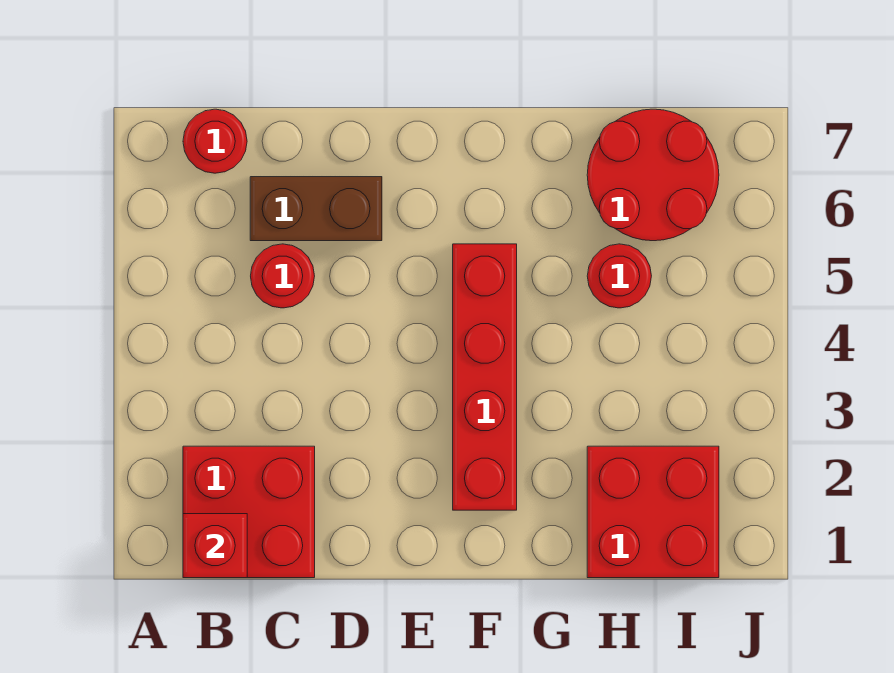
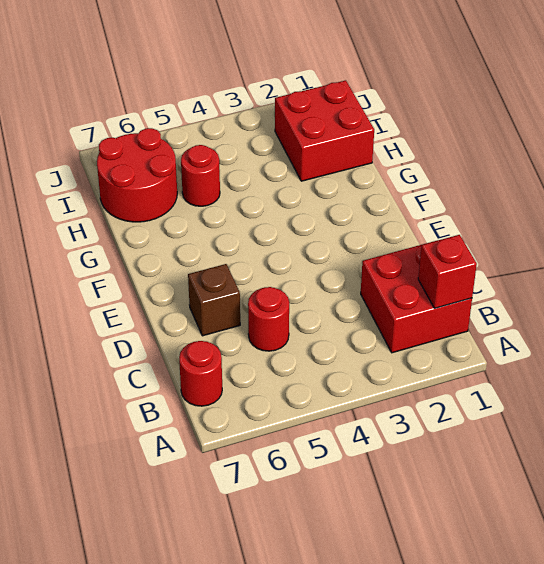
brown 1x2 brick [250,177,382,241] -> brown 1x1 brick [188,264,240,336]
red 1x4 brick [453,244,517,510] -> none

